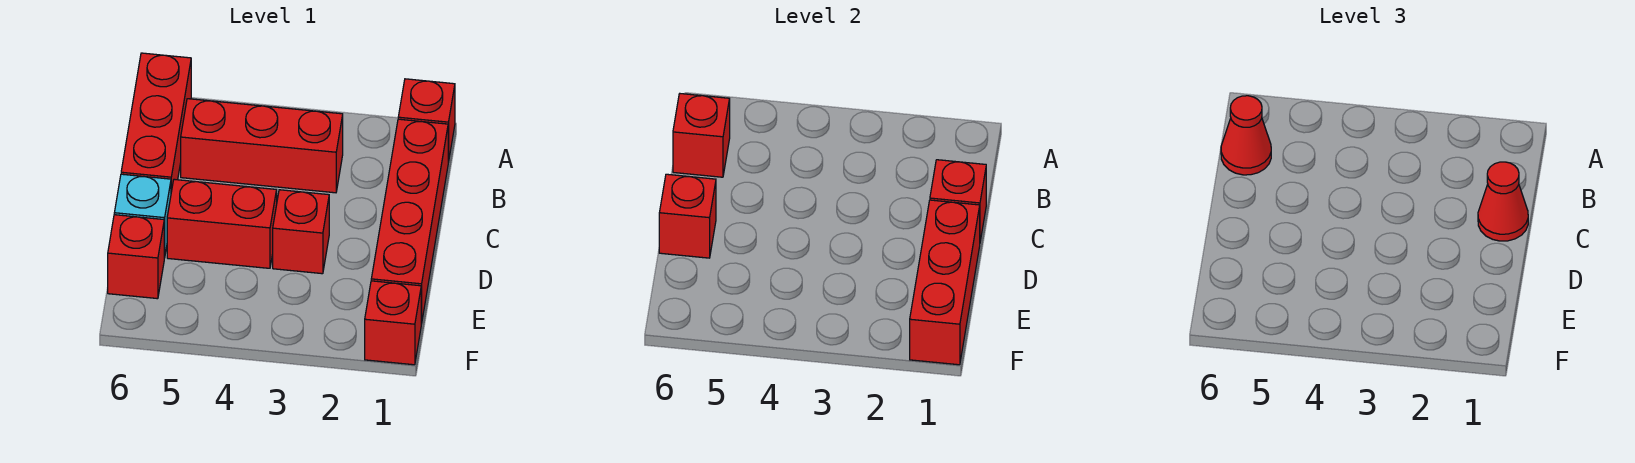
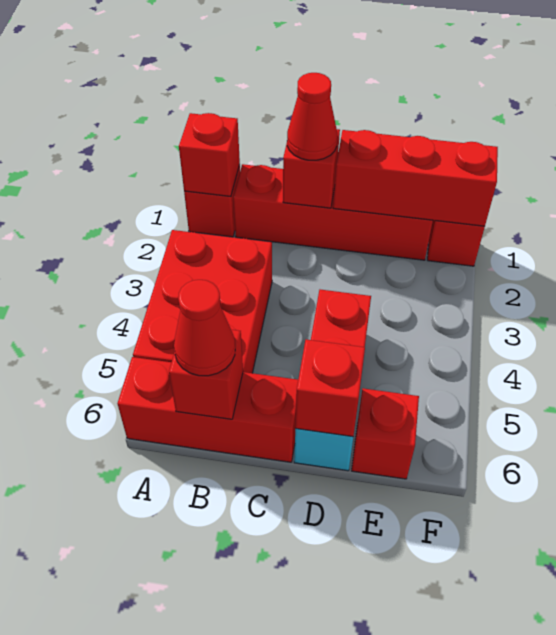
red 1x3 brick [181,99,343,193] -> red 2x3 brick [133,230,272,373]
red 1x1 brick [273,190,329,274] -> red 1x1 brick moved to [179,113,240,196]

